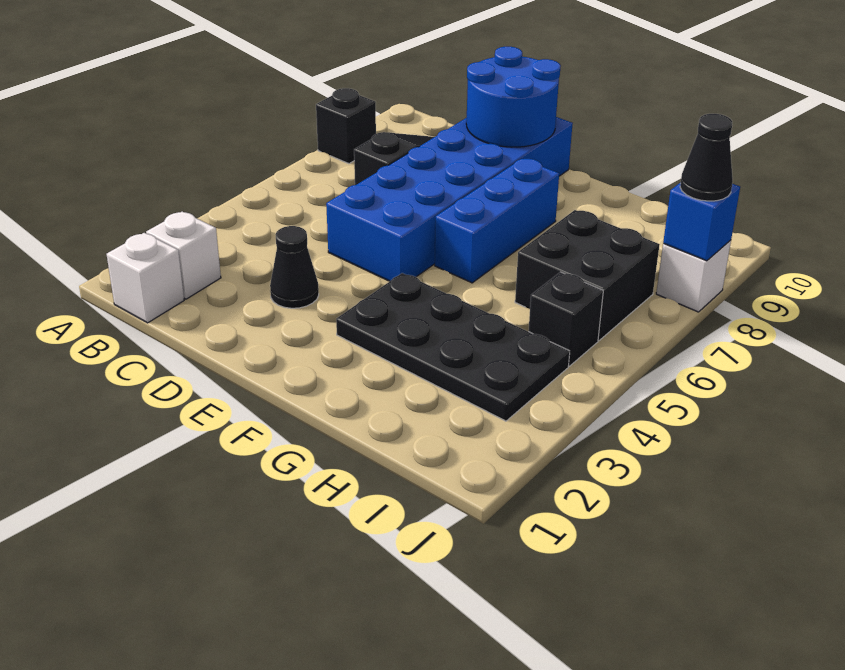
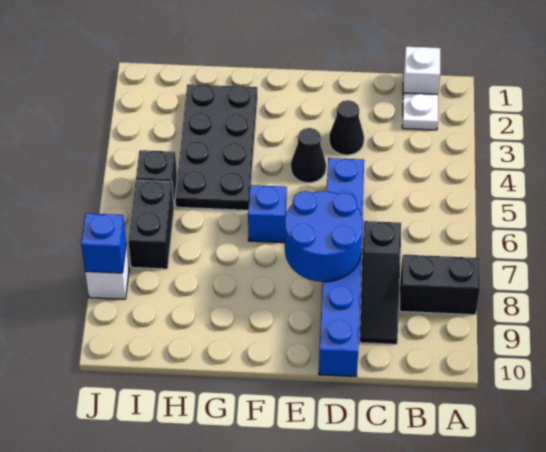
black 1x1 brick [316,88,376,164] -> black 1x2 brick [400,255,480,315]
white 1x1 brick [146,212,221,299] -> white 1x1 plate [402,93,438,130]
blue 2x6 brick [326,117,573,281] -> blue 1x6 brick [319,158,364,376]
blue 2x2 round brick [466,47,561,147] -> blue 2x2 round brick moved to [285,191,363,282]
black 2x4 plate [336,273,570,421] -> black 2x4 plate turned to [175,84,257,210]
blue 1x3 brick [435,159,559,283] -> blue 1x1 brick [248,185,287,243]
black 2x2 brick [515,210,660,340] -> black 1x2 brick [128,180,174,269]
black 1x1 cone [680,114,733,201] -> black 1x1 cone moved to [291,128,326,183]

